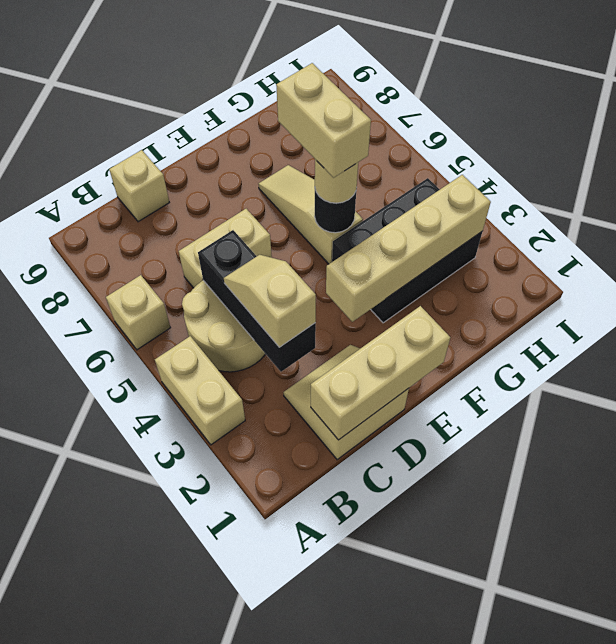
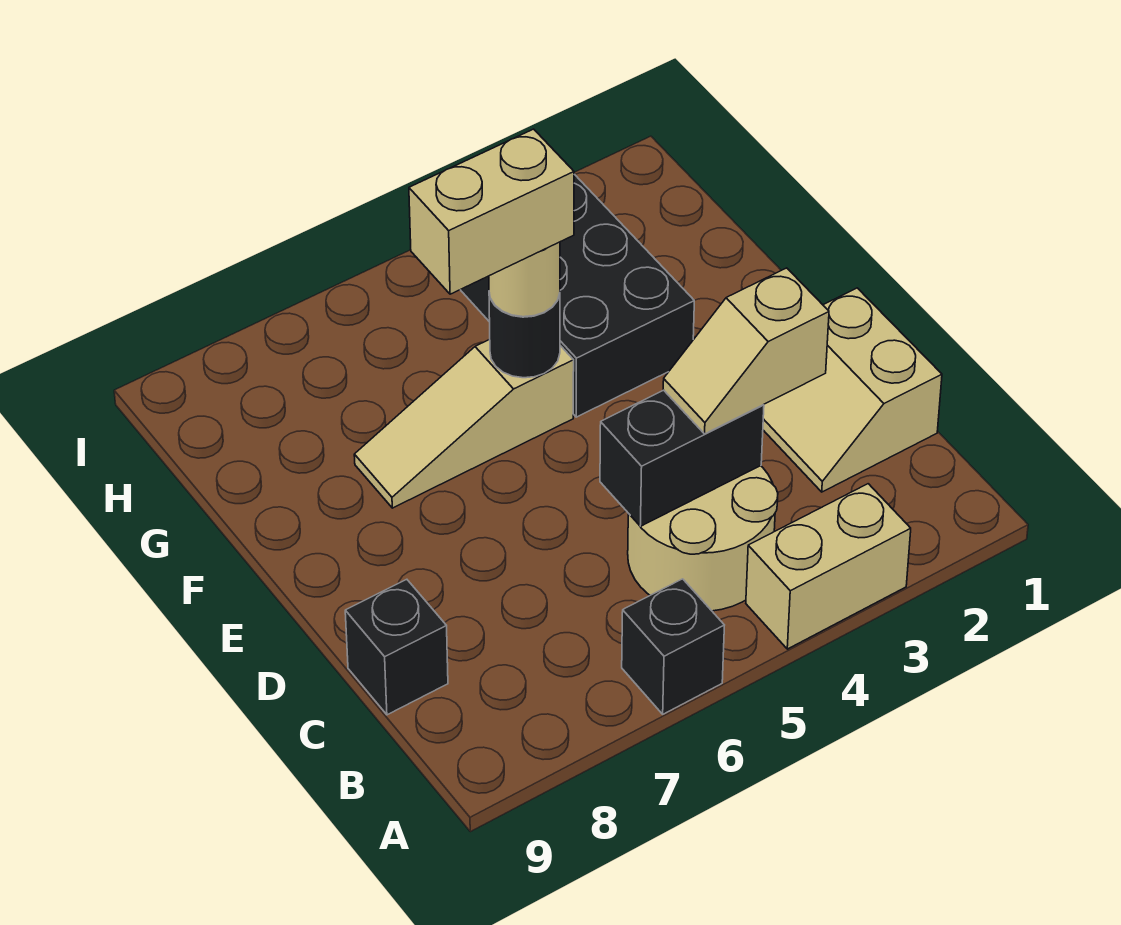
tan 1x1 brick [106,275,171,350] -> black 1x1 brick [622,579,724,714]
tan 1x3 brick [311,306,450,440] -> none
black 1x3 brick [198,230,316,372] -> black 1x2 brick [600,390,764,526]
tan 1x2 brick [179,209,272,288] -> none
tan 1x1 brick [109,150,169,222] -> black 1x1 brick [345,579,448,715]
tan 1x4 brick [326,175,491,322] -> none

